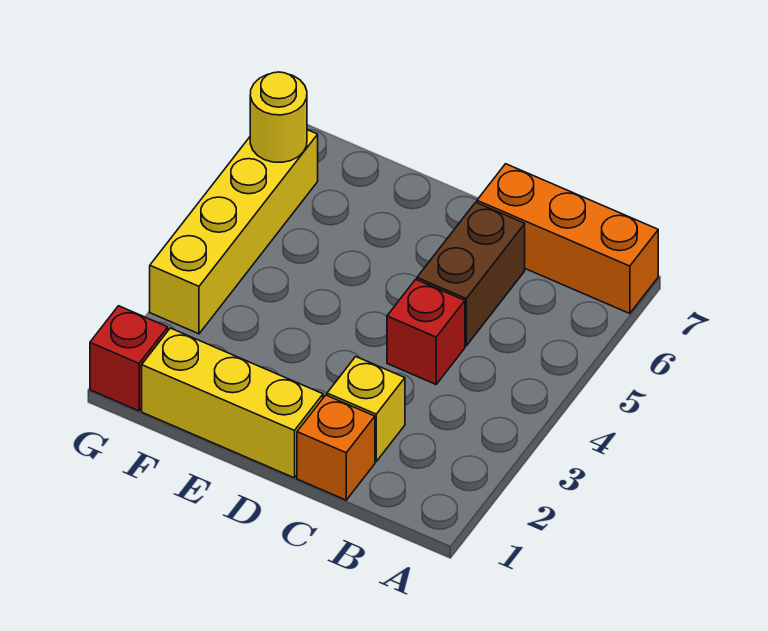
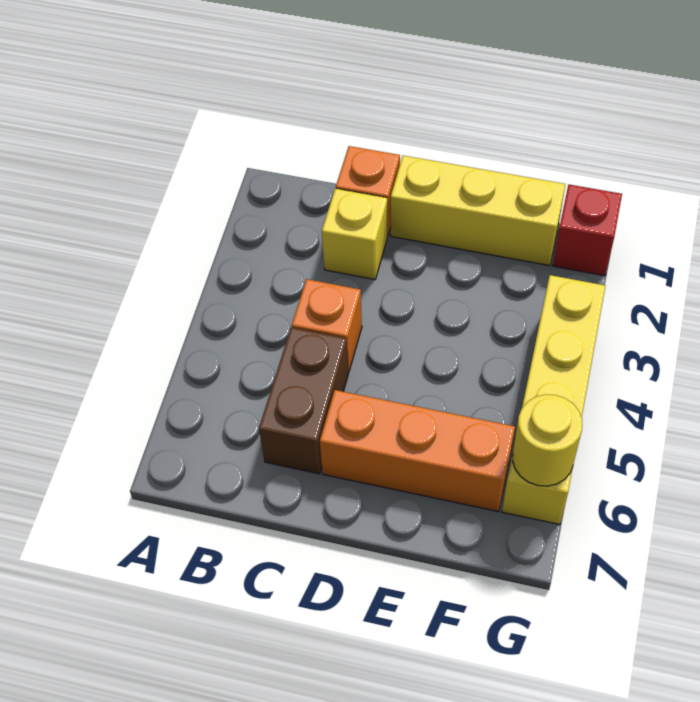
orange 1x3 brick [477,164,658,314] -> orange 1x3 brick moved to [320,390,515,512]
red 1x1 brick [387,279,465,384] -> orange 1x1 brick [292,279,362,373]

